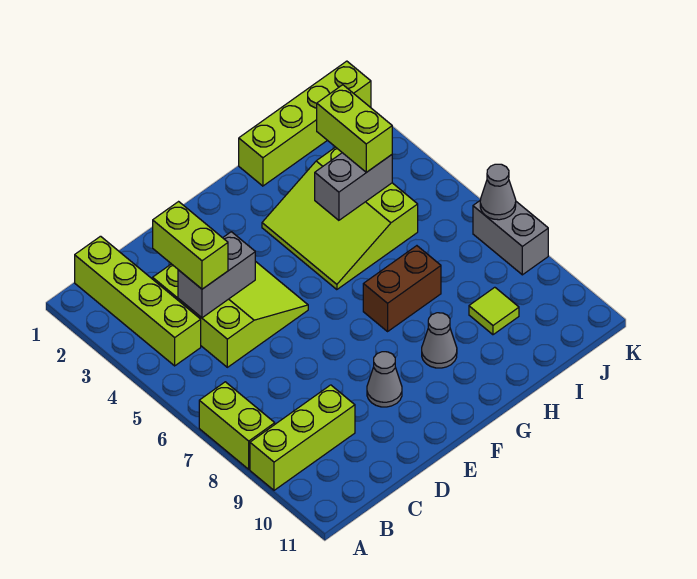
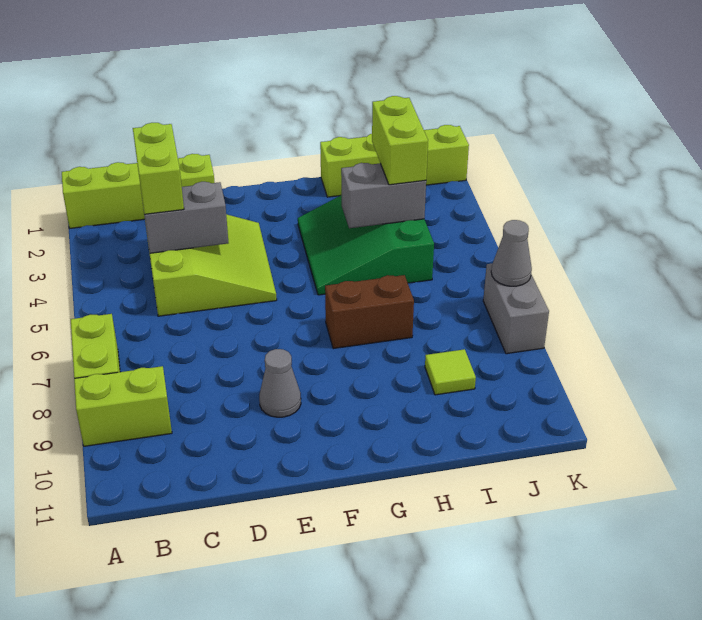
lime 1x3 brick [250,385,355,490] -> lime 1x2 brick [74,366,172,446]
lime 1x4 brick [75,236,201,366] -> lime 1x4 brick turned to [62,154,215,228]
lime 3x3 slope [262,147,418,290] -> green 3x3 slope [298,195,434,295]
grey 1x1 cone [422,313,457,368] -> none

